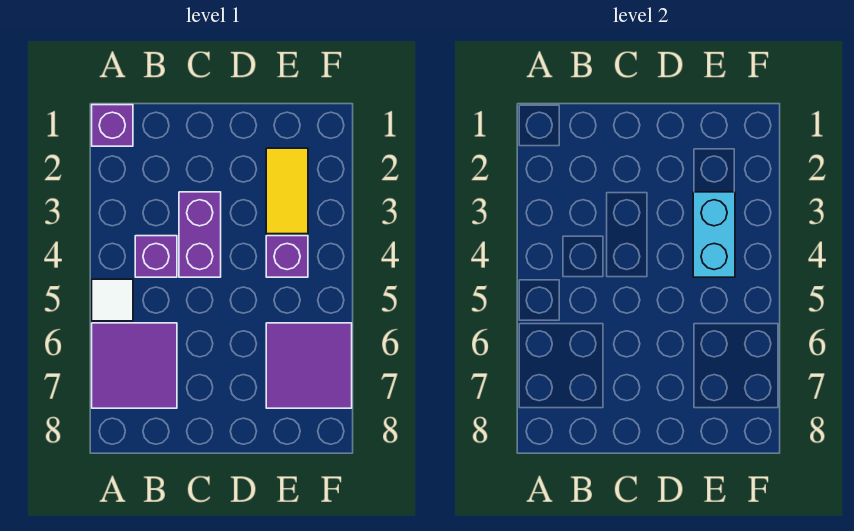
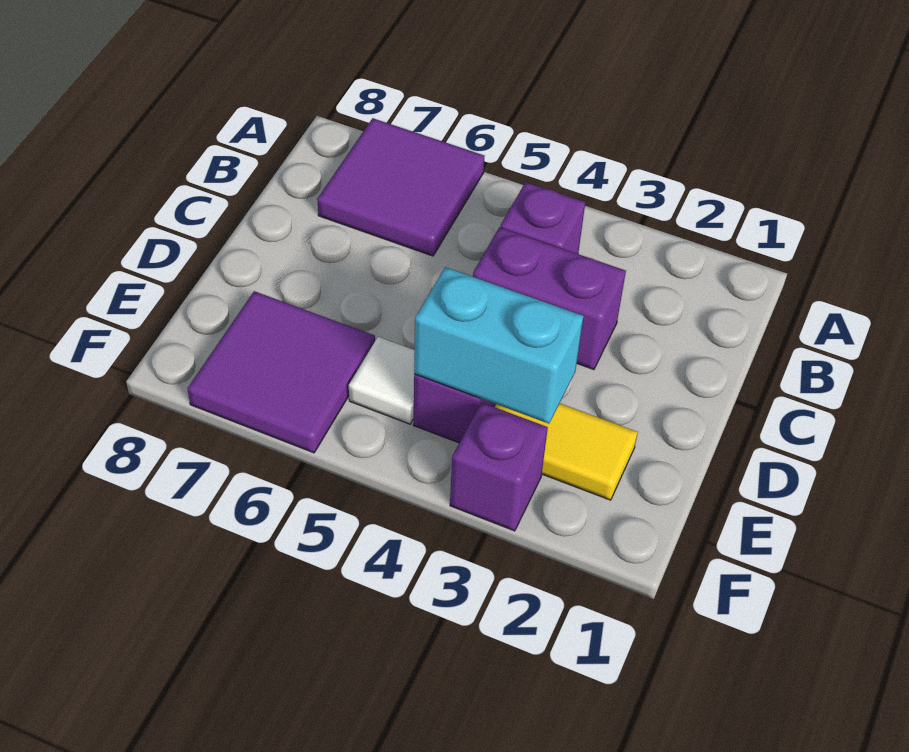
purple 1x1 brick [92,105,133,146] -> purple 1x1 brick moved to [450,402,548,531]
white 1x1 tile [92,279,133,321] -> white 1x1 tile moved to [349,337,415,424]

